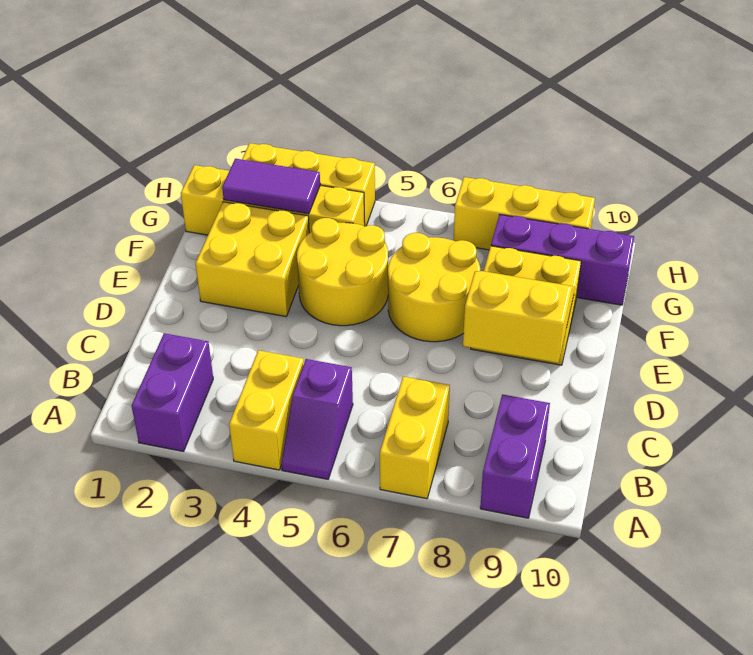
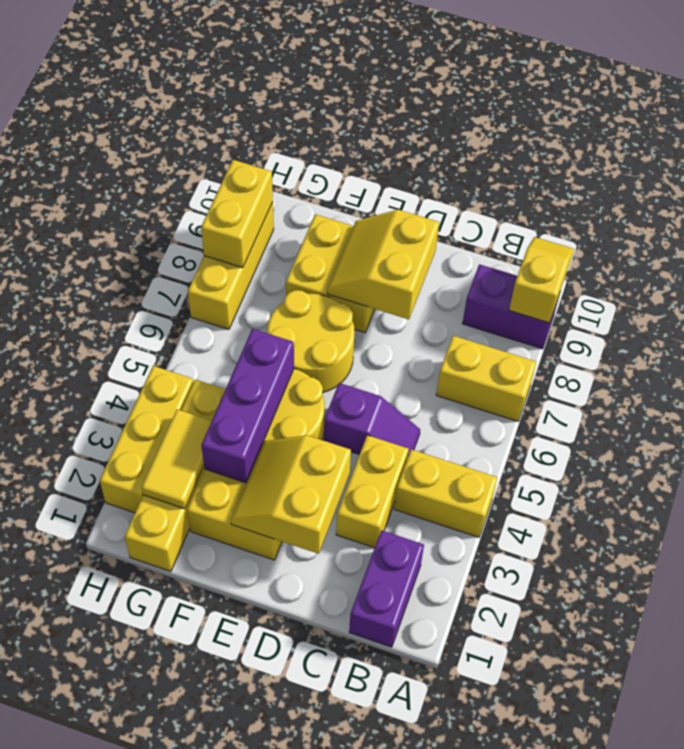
purple 1x2 brick [131,333,213,451] -> purple 1x2 brick turned to [349,530,424,647]
purple 1x2 slope [281,359,353,479] -> purple 1x2 slope moved to [324,383,420,456]
none -> yellow 1x2 slope [509,237,574,323]
none -> yellow 1x2 brick [336,435,409,548]
none -> yellow 2x2 slope [231,435,351,554]
purple 1x2 tile [222,159,320,214] -> yellow 1x2 tile [141,409,212,509]
purple 1x3 brick [491,215,634,305] -> purple 1x3 brick moved to [201,329,294,483]
none -> yellow 1x2 brick [201,160,273,268]

